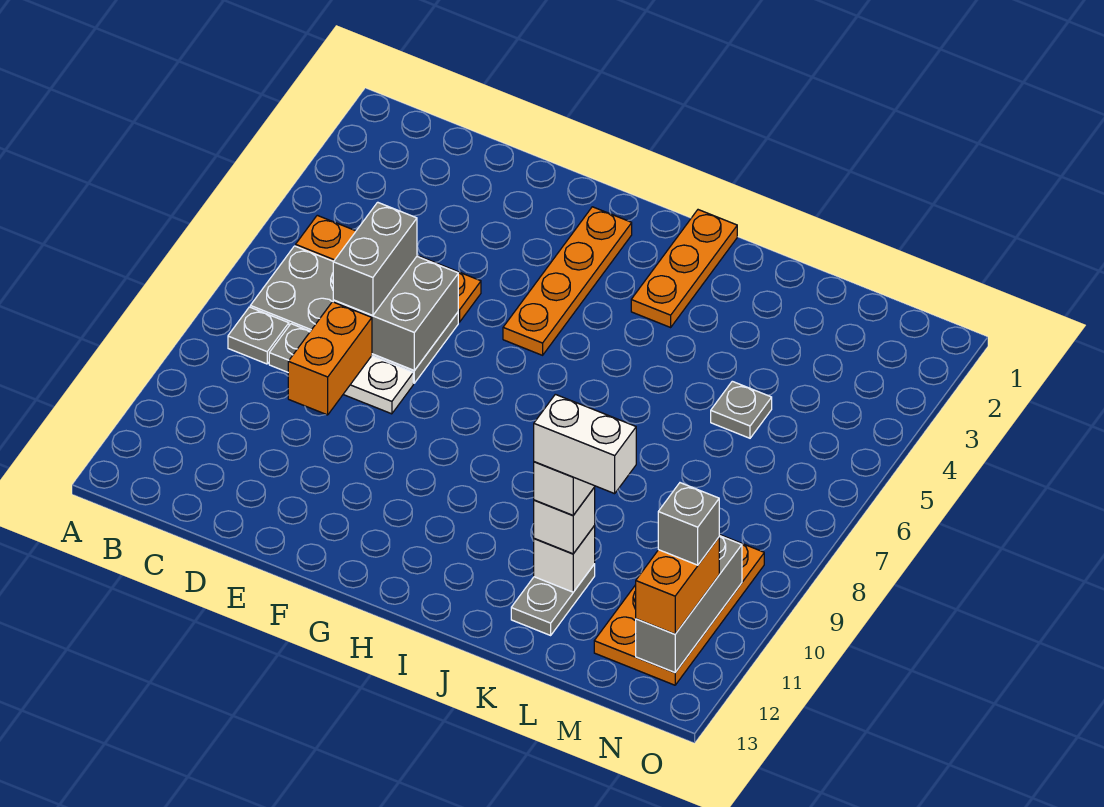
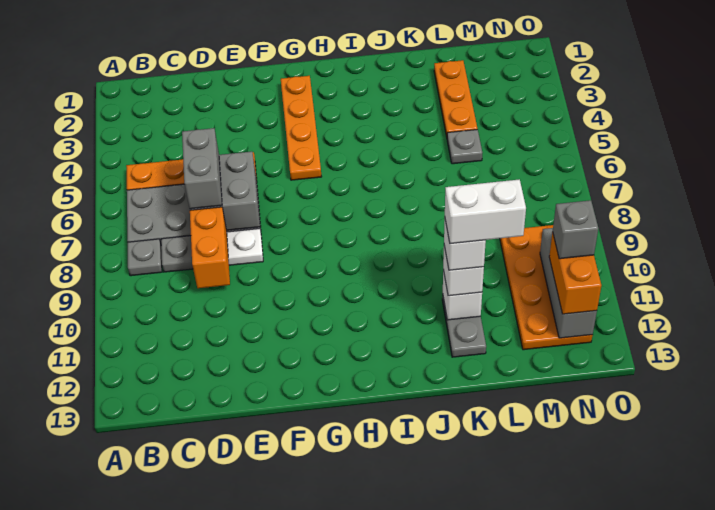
orange 1x3 plate [631,210,737,327] -> orange 1x3 plate moved to [434,60,477,137]

